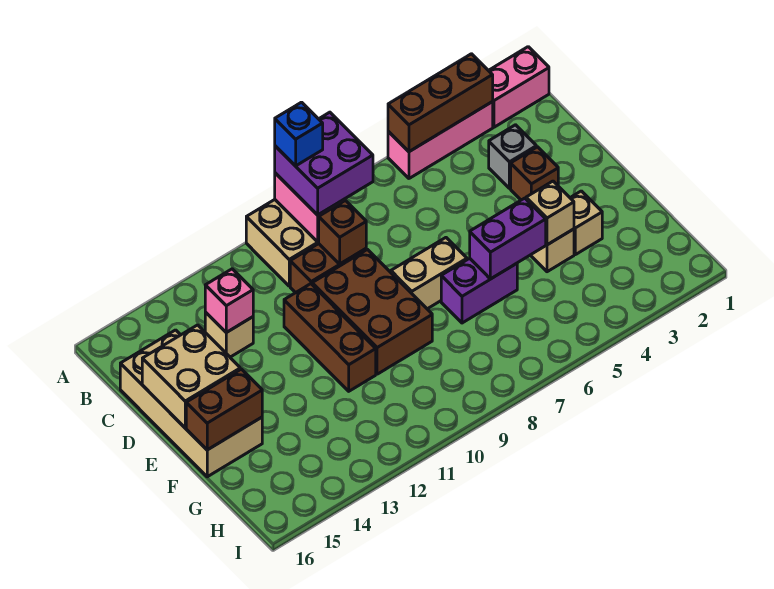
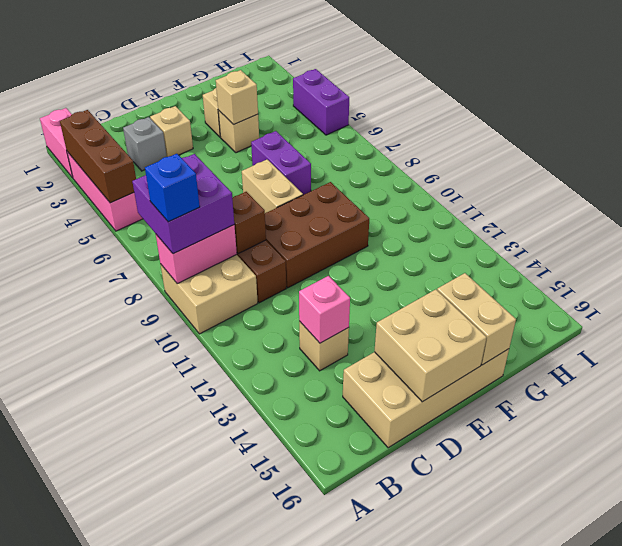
brown 1x1 brick [511,147,558,200] -> tan 1x1 brick [150,106,193,157]
brown 1x3 brick [284,284,376,391] -> none
purple 1x2 brick [470,198,546,279] -> purple 1x2 brick moved to [293,69,349,135]
brown 1x2 brick [186,369,262,450] -> tan 1x2 brick [437,273,516,365]

